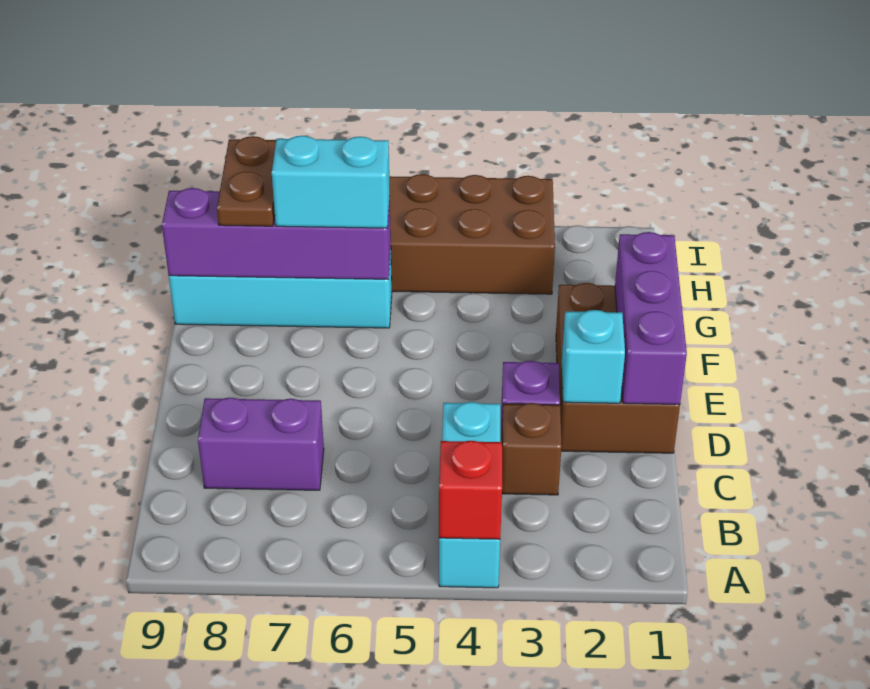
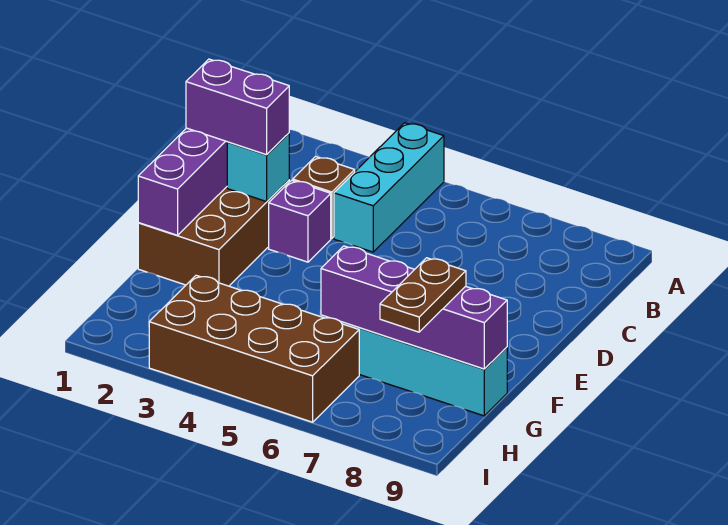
red 1x1 brick [439,441,502,539] -> none
purple 1x2 brick [198,398,324,490] -> purple 1x2 brick moved to [186,59,289,155]
cyan 1x2 brick [272,136,390,228] -> none

